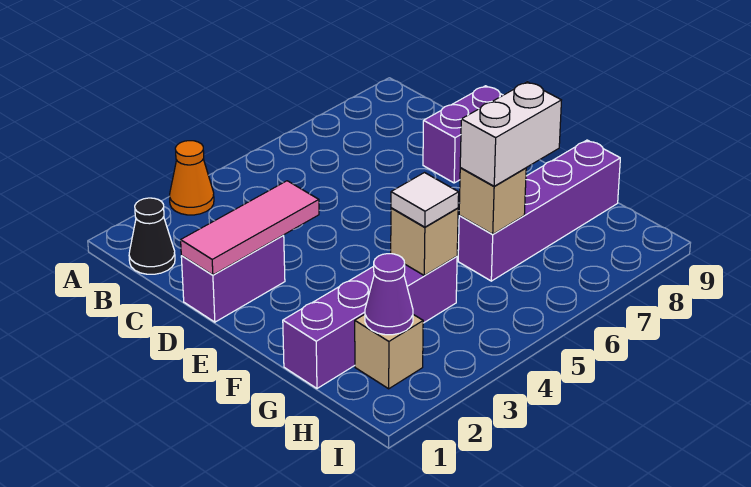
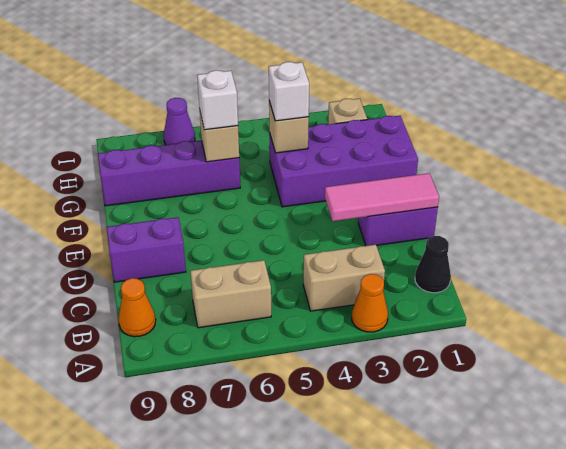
none -> tan 1x2 brick [303,245,385,311]
none -> tan 1x2 brick [190,260,271,328]
none -> orange 1x1 cone [119,278,156,337]
purple 1x4 brick [283,256,457,388] -> purple 2x4 brick [269,116,418,207]
white 1x1 tile [391,173,459,227] -> white 1x1 brick [269,62,309,121]
white 1x2 brick [460,82,561,186] -> white 1x1 brick [197,70,238,130]
purple 1x1 cone [365,254,413,335] -> purple 1x1 cone moved to [164,98,195,145]

